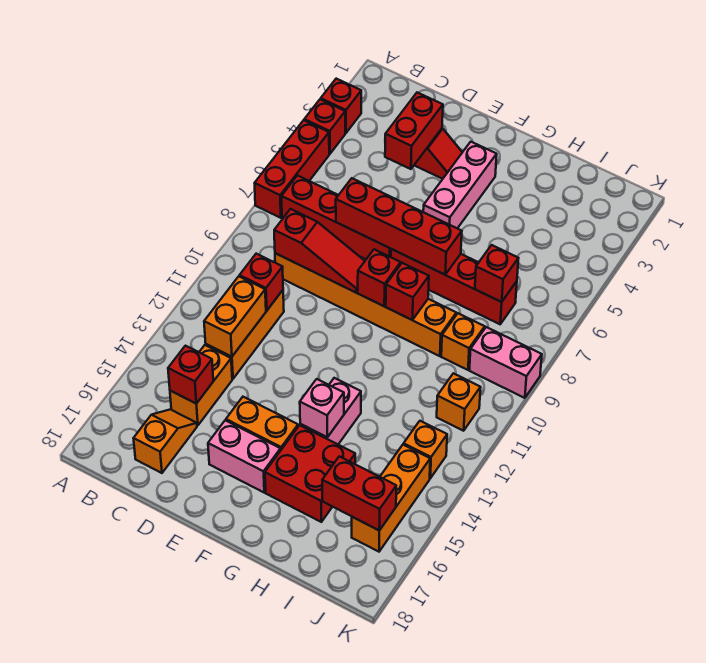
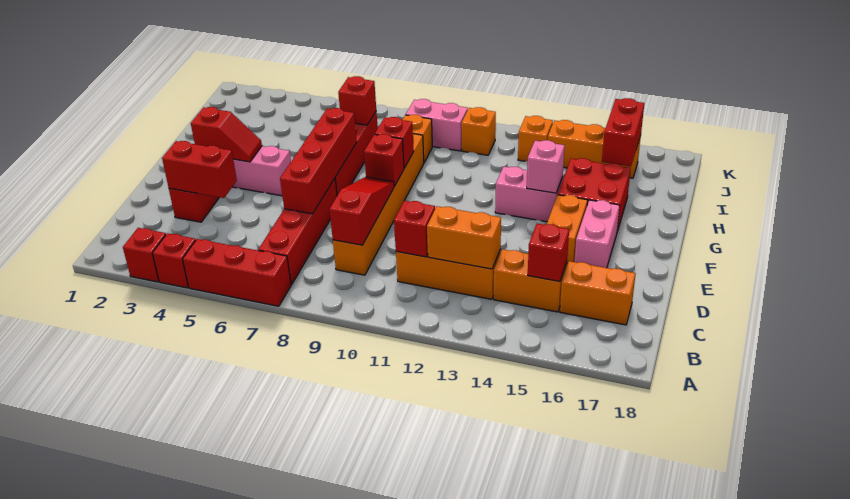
orange 1x2 slope [133,409,197,473] -> orange 1x2 brick [560,261,636,325]
none -> red 1x2 slope [191,107,262,162]
pink 1x2 brick [469,327,542,398] -> pink 1x2 brick turned to [406,99,468,151]

